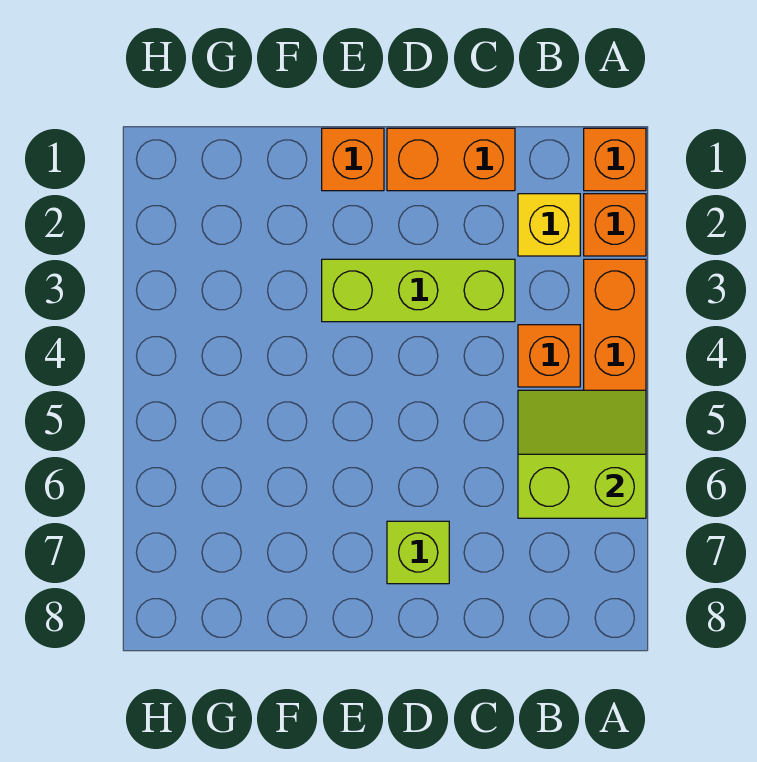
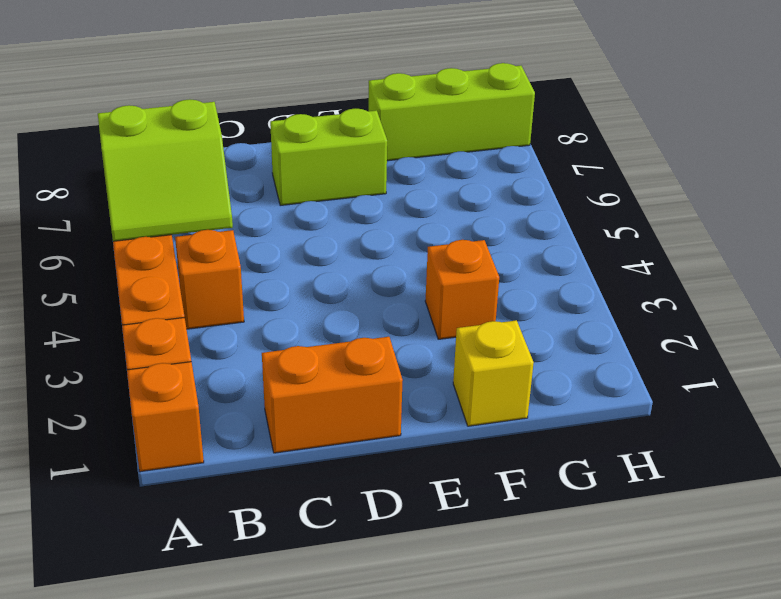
yellow 1x1 brick [518,194,580,256] -> yellow 1x1 brick moved to [453,320,534,426]
lime 1x3 brick [322,259,515,322] -> lime 1x3 brick moved to [369,63,535,161]
lime 1x1 brick [387,521,449,584] -> lime 1x2 brick [270,109,387,205]
orange 1x1 brick [322,128,384,191] -> orange 1x1 brick moved to [425,240,499,339]

